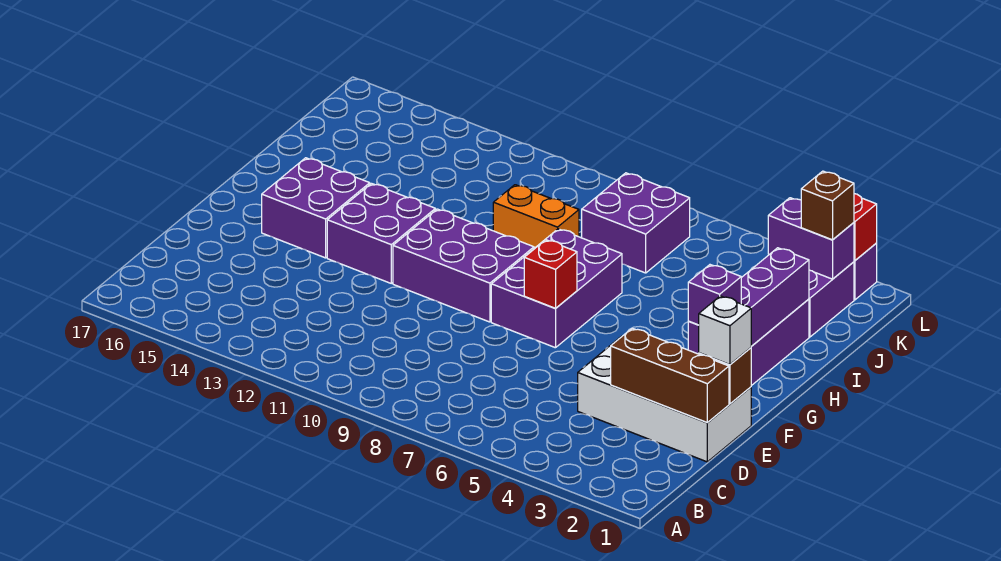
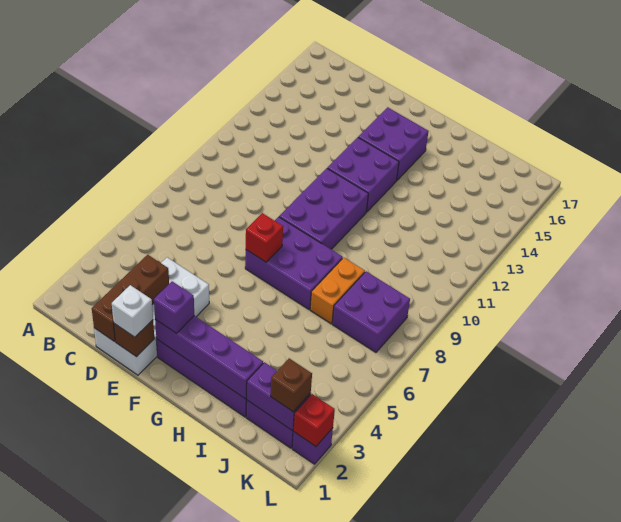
orange 1x2 brick [493,185,579,248] -> orange 1x2 brick moved to [310,258,365,324]
purple 1x2 brick [768,198,854,279] -> purple 1x2 brick turned to [247,362,311,430]

